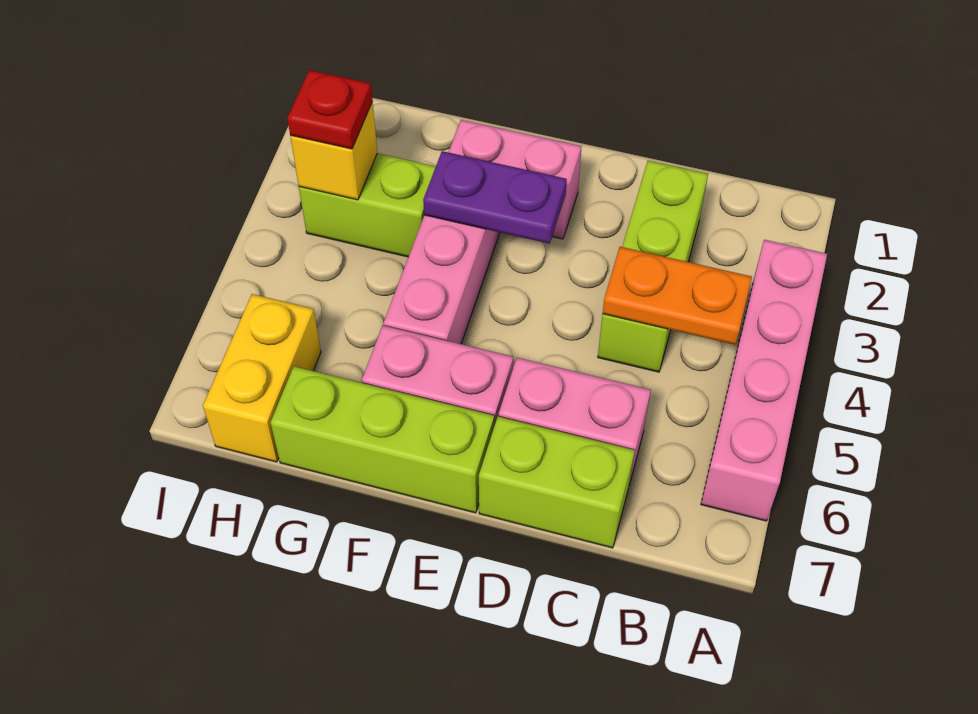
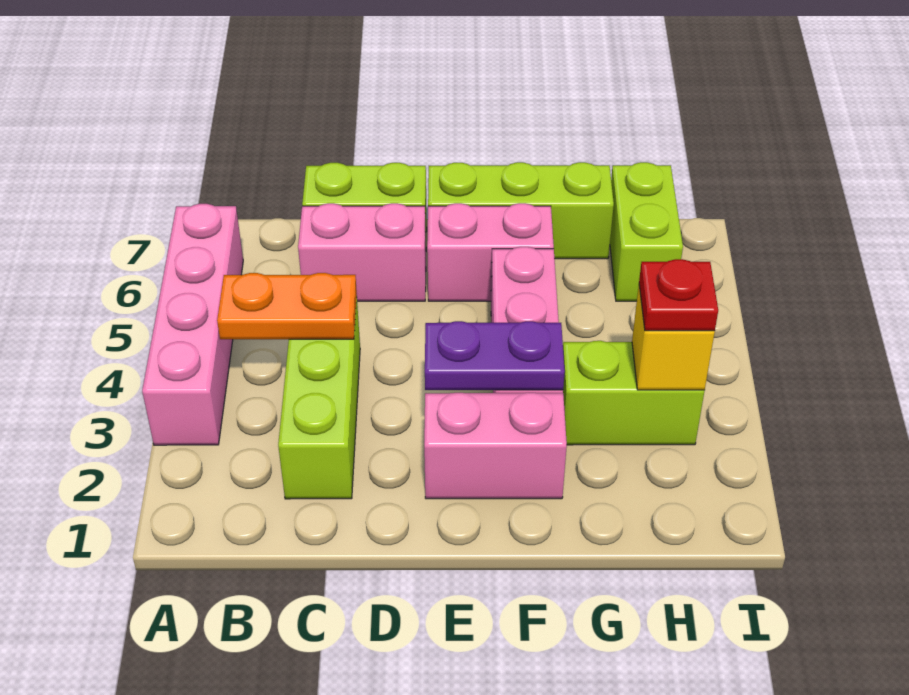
yellow 1x2 brick [203,294,321,462] -> lime 1x2 brick [610,162,683,301]

